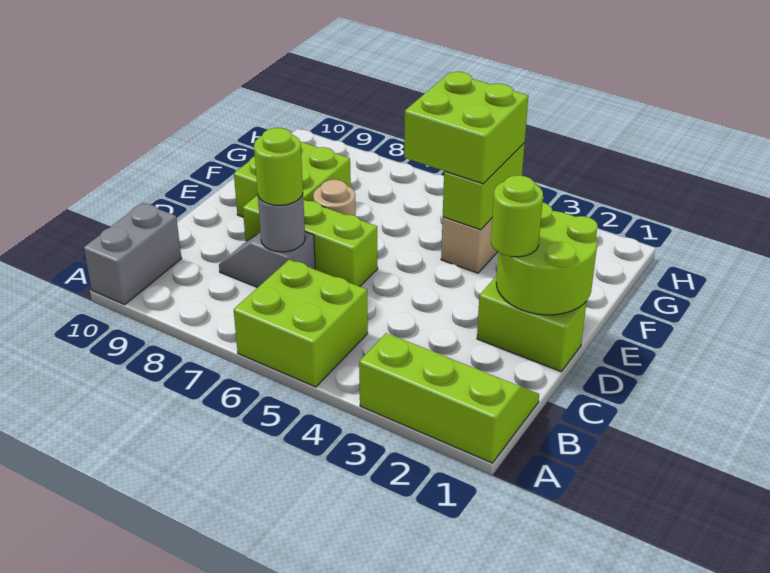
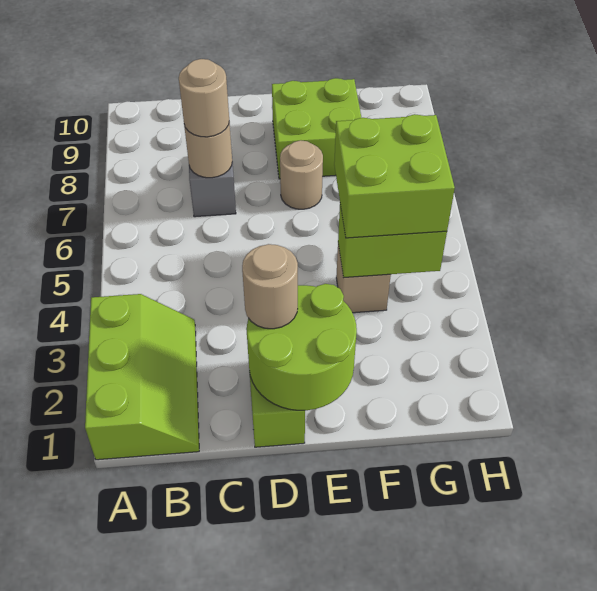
lime 2x2 brick [234,259,368,387] -> none
grey 1x2 brick [84,203,181,305] -> none
grey 1x1 round brick [258,194,305,252] -> tan 1x1 round brick [184,122,232,178]
lime 1x1 round brick [254,128,303,206] -> tan 1x1 round brick [179,59,229,137]
lime 1x1 round brick [491,175,543,257] -> tan 1x1 round brick [242,244,298,329]
lime 1x3 brick [243,195,378,286] -> none

